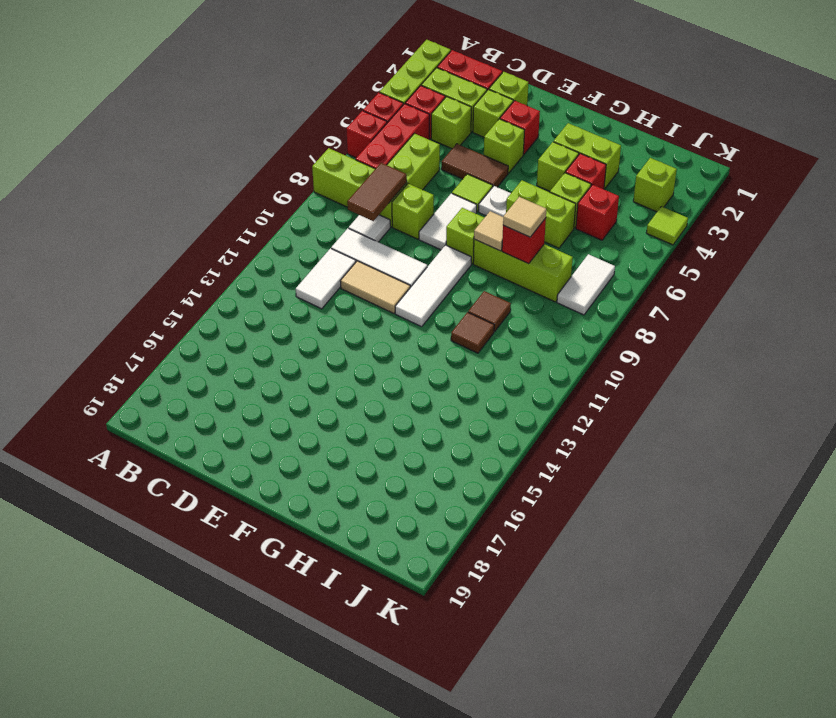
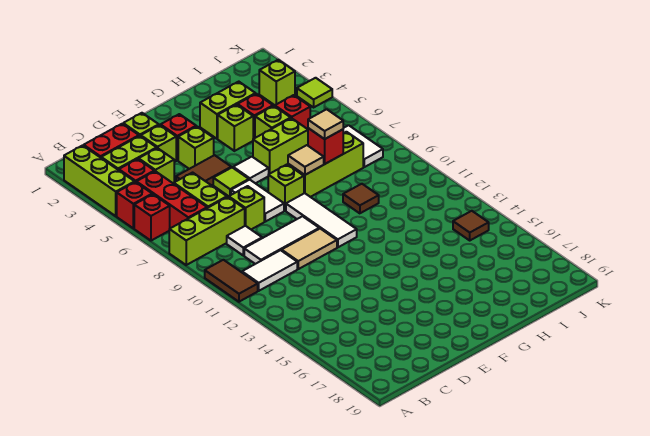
brown 1x2 tile [347,163,407,221] -> brown 1x2 tile moved to [205,260,258,302]
white 1x2 tile [296,248,356,309] -> white 1x2 tile turned to [242,250,297,291]
white 1x1 plate [479,186,511,217] -> white 1x1 tile [233,157,269,183]
brown 1x1 tile [451,312,494,353] -> brown 1x1 tile moved to [453,211,489,240]

